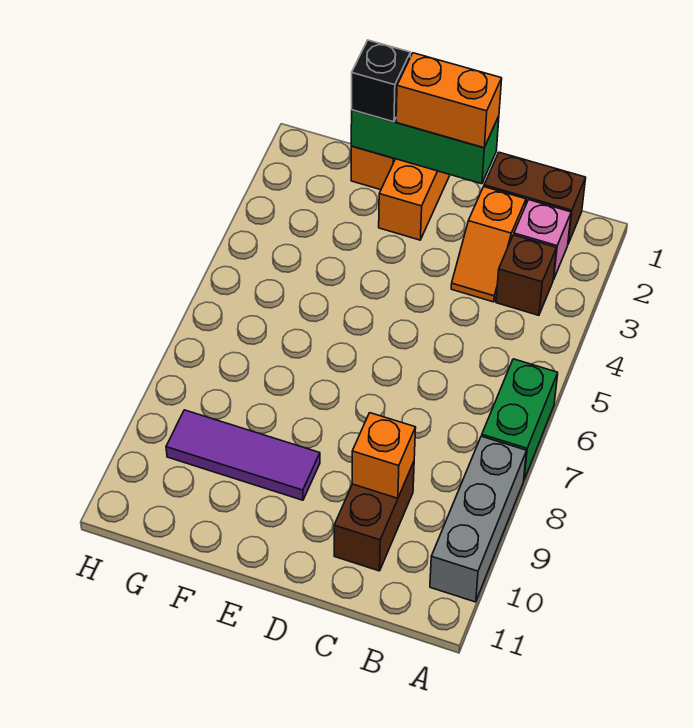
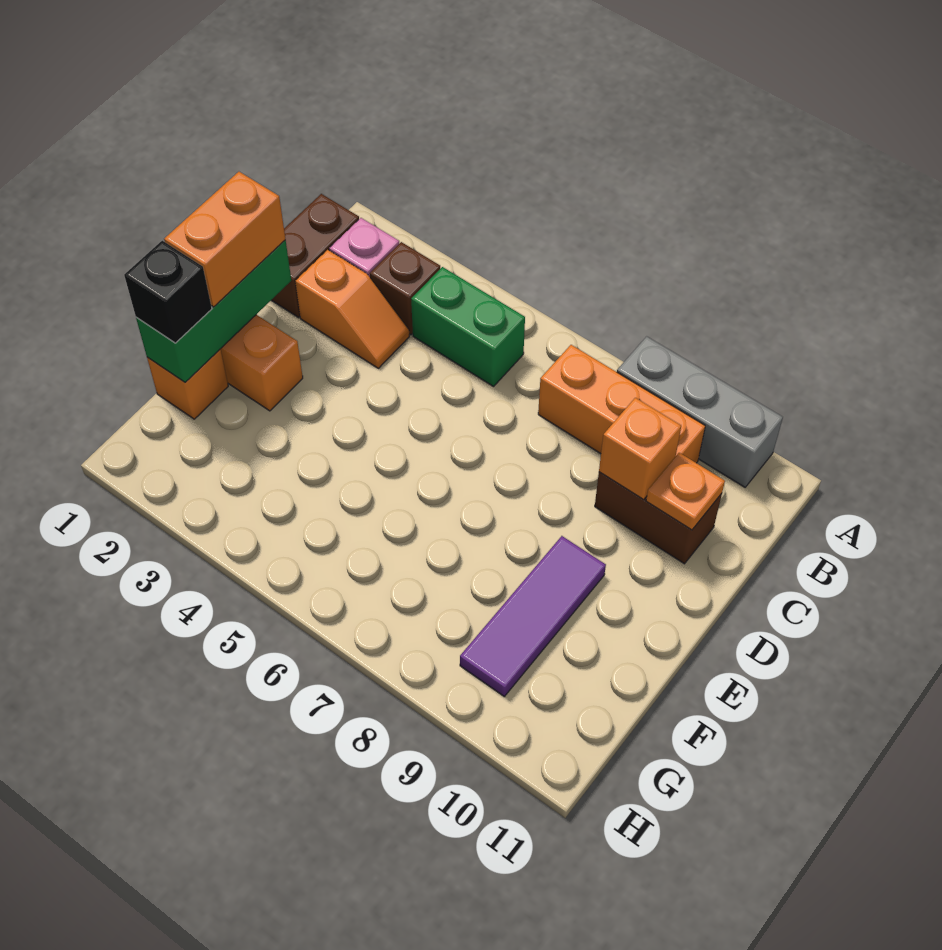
green 1x2 brick [482,359,558,479] -> green 1x2 brick moved to [411,267,525,386]
none -> orange 1x3 brick [538,345,705,463]
none -> orange 1x1 plate [646,453,725,530]

